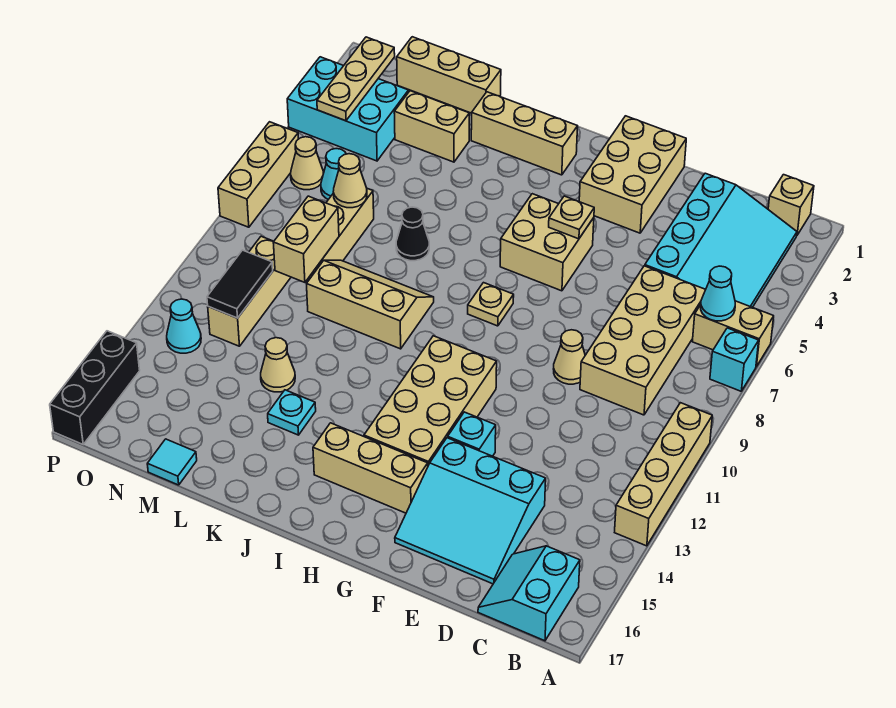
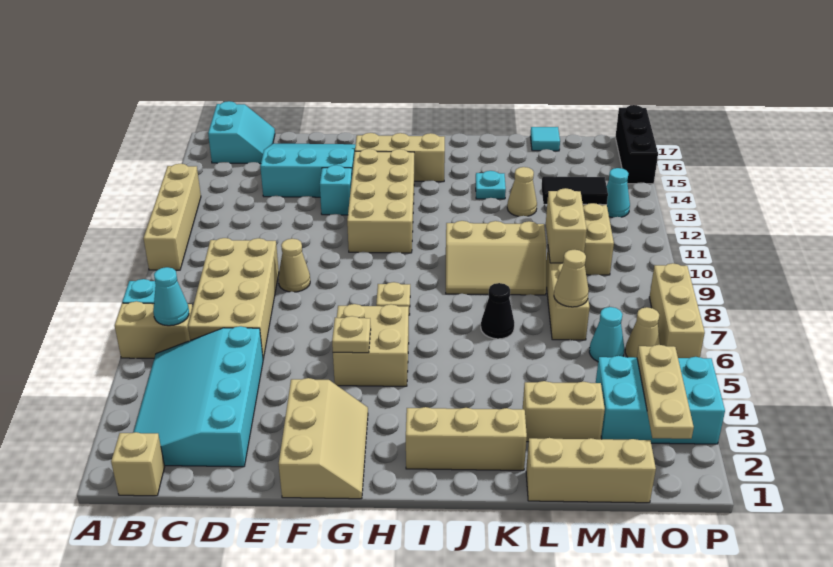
tan 2x3 brick [579,116,686,233] -> tan 2x3 slope [279,378,368,499]
black 1x2 tile [207,250,273,318] -> black 1x2 tile turned to [542,176,608,205]

